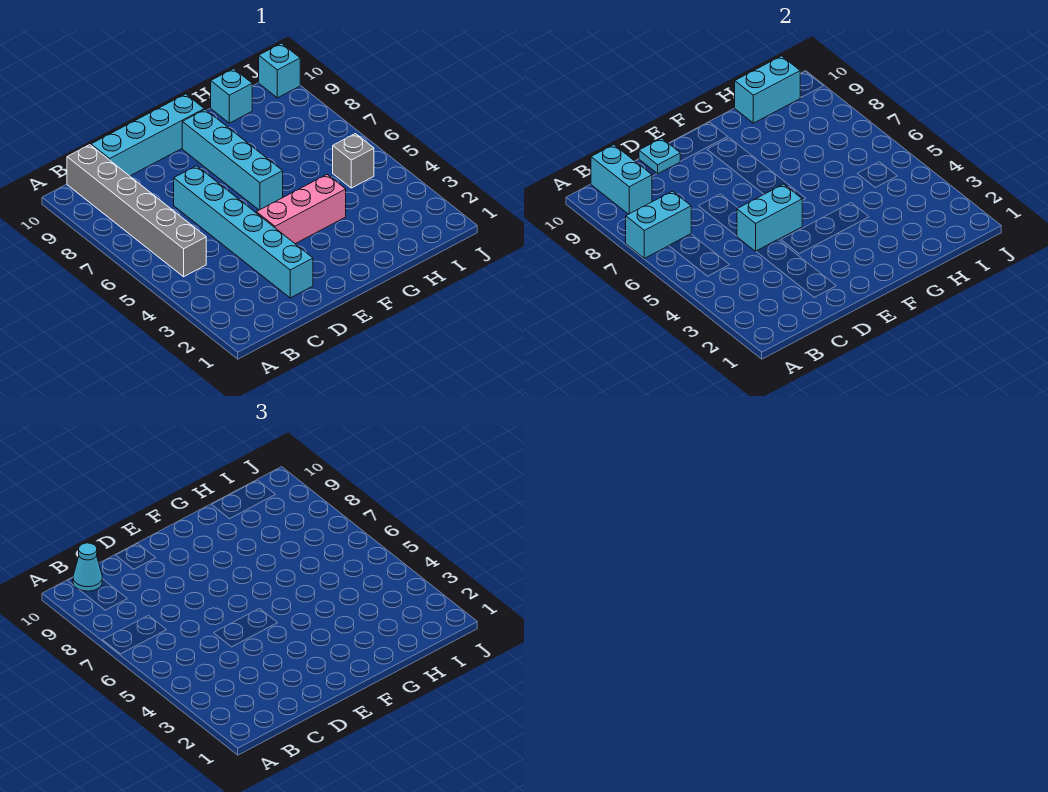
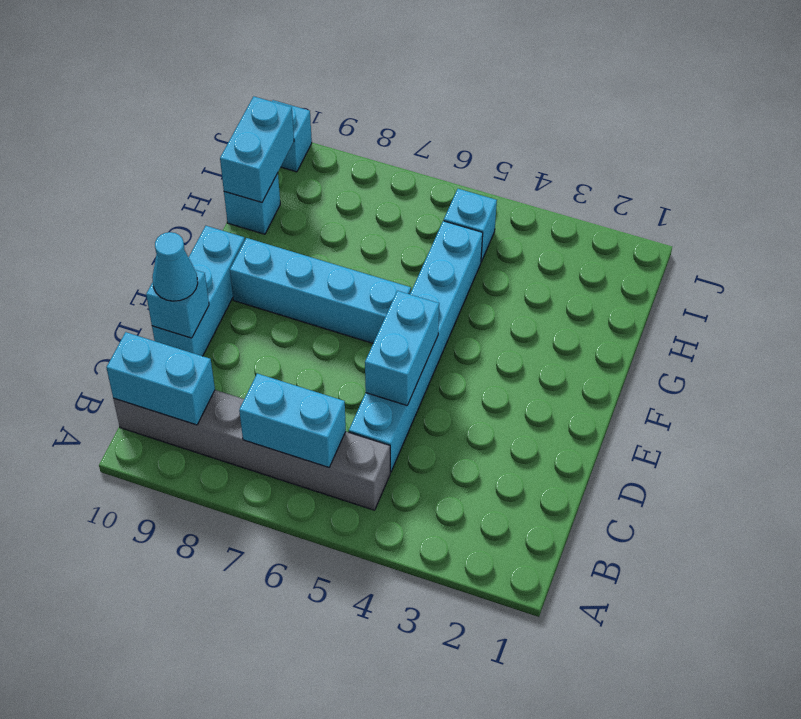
cyan 1x2 brick [626,191,691,258] -> cyan 1x2 brick turned to [239,374,346,467]
cyan 1x1 cone [73,543,102,591] -> cyan 1x1 cone moved to [152,232,198,301]
cyan 1x4 brick [91,94,204,176] -> cyan 1x3 brick [152,226,245,356]
cyan 1x6 brick [174,166,313,298] -> cyan 1x6 brick turned to [349,221,483,472]
cyan 1x1 plate [639,138,680,174] -> cyan 1x1 brick [146,270,209,338]
pink 1x3 brick [256,175,346,244] -> none
grey 1x1 brick [333,134,374,188] -> cyan 1x1 brick [444,189,497,262]

